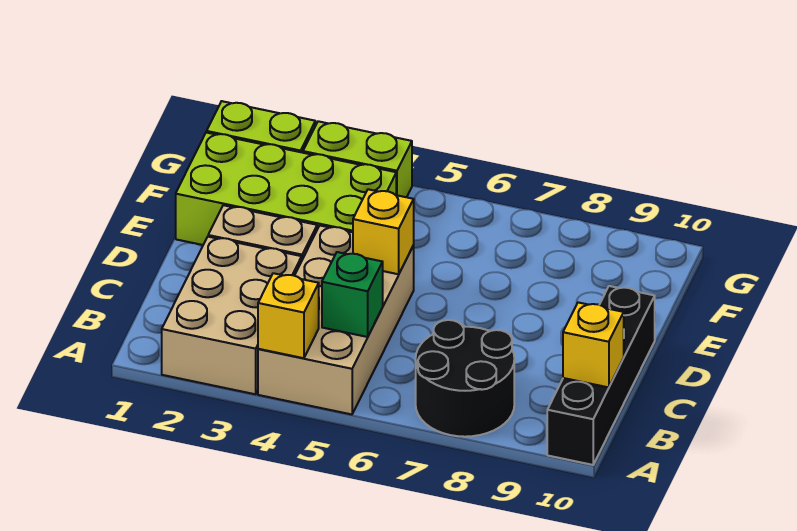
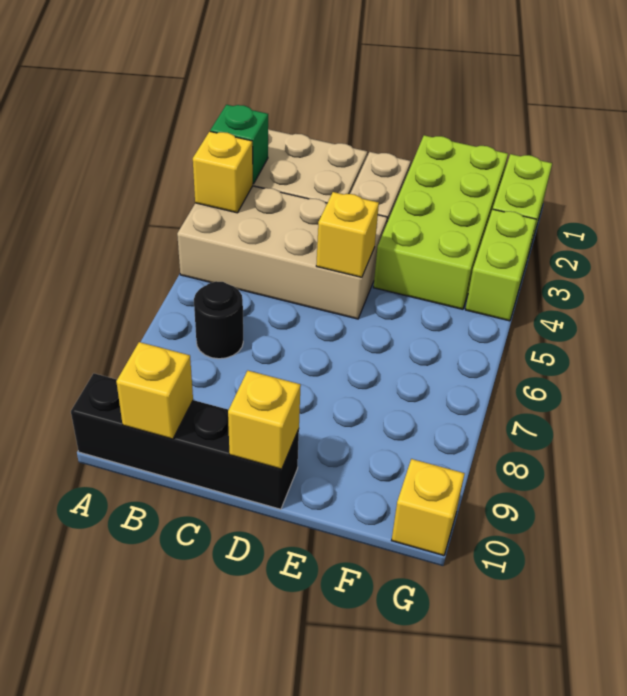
black 2x2 round brick [416,320,514,437] -> black 1x1 round brick [194,281,243,359]
green 1x1 brick [322,252,383,337] -> green 1x1 brick moved to [210,105,268,184]
none -> yellow 1x1 brick [228,371,301,469]
none -> yellow 1x1 brick [392,459,465,556]

